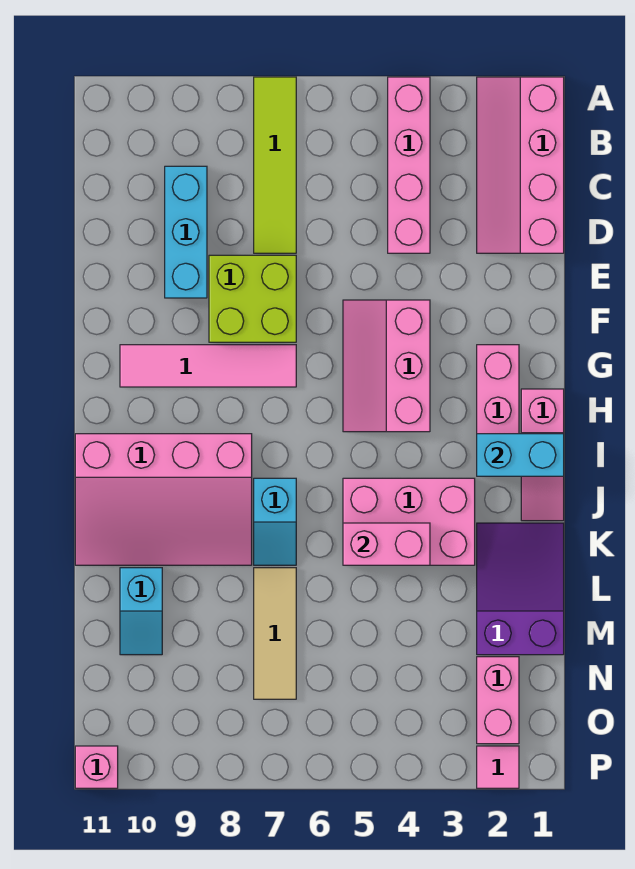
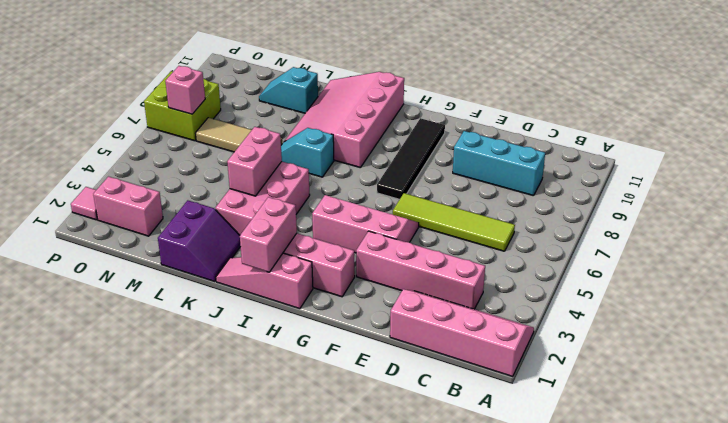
pink 1x4 brick [388,77,430,253] -> pink 1x4 brick moved to [356,231,485,309]
lime 1x4 tile [254,77,296,253] -> lime 1x4 tile moved to [393,193,515,251]
lime 2x2 brick [209,255,296,342] -> lime 2x2 brick moved to [144,71,221,141]
pink 1x4 tile [120,345,296,387] -> black 1x4 tile [377,118,445,199]
cyan 1x2 brick [477,434,564,476] -> pink 1x2 brick [240,197,297,272]
purple 2x3 slope [477,523,564,655] -> purple 2x2 slope [158,200,241,282]
pink 1x1 brick [75,746,118,788] -> pink 1x1 brick moved to [165,66,205,114]

